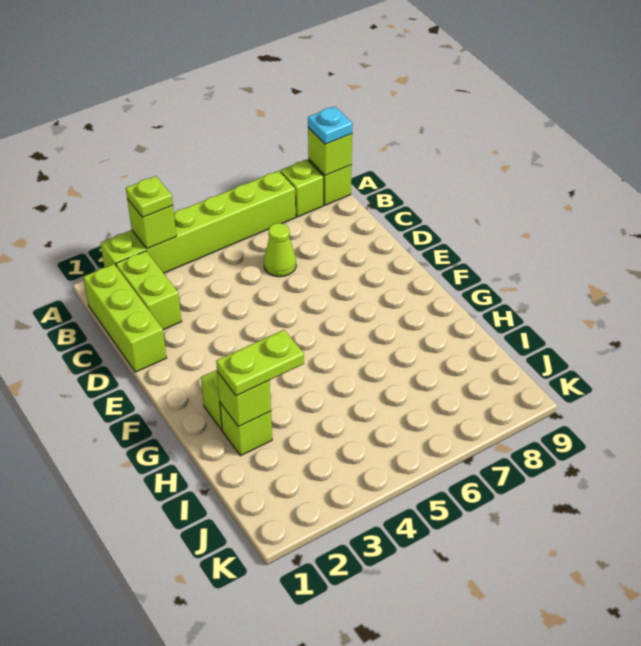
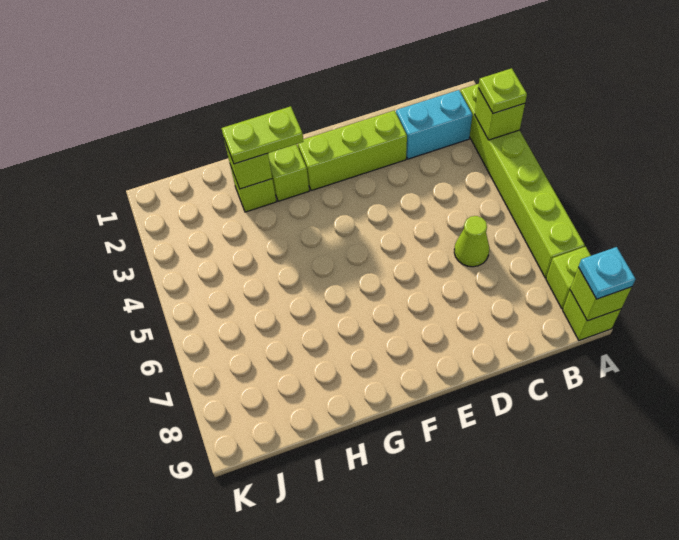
lime 1x3 brick [83,264,166,372] -> lime 1x3 brick moved to [298,110,407,191]
lime 1x2 brick [116,251,182,330] -> cyan 1x2 brick [396,90,472,159]
lime 1x2 plate [216,330,304,396] -> lime 1x2 plate turned to [221,106,303,164]

